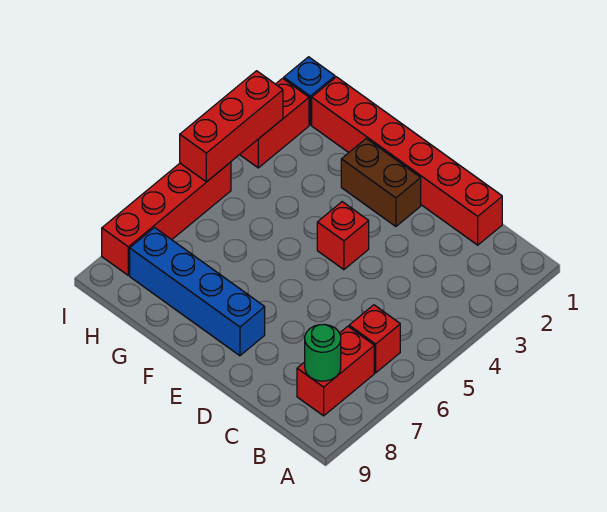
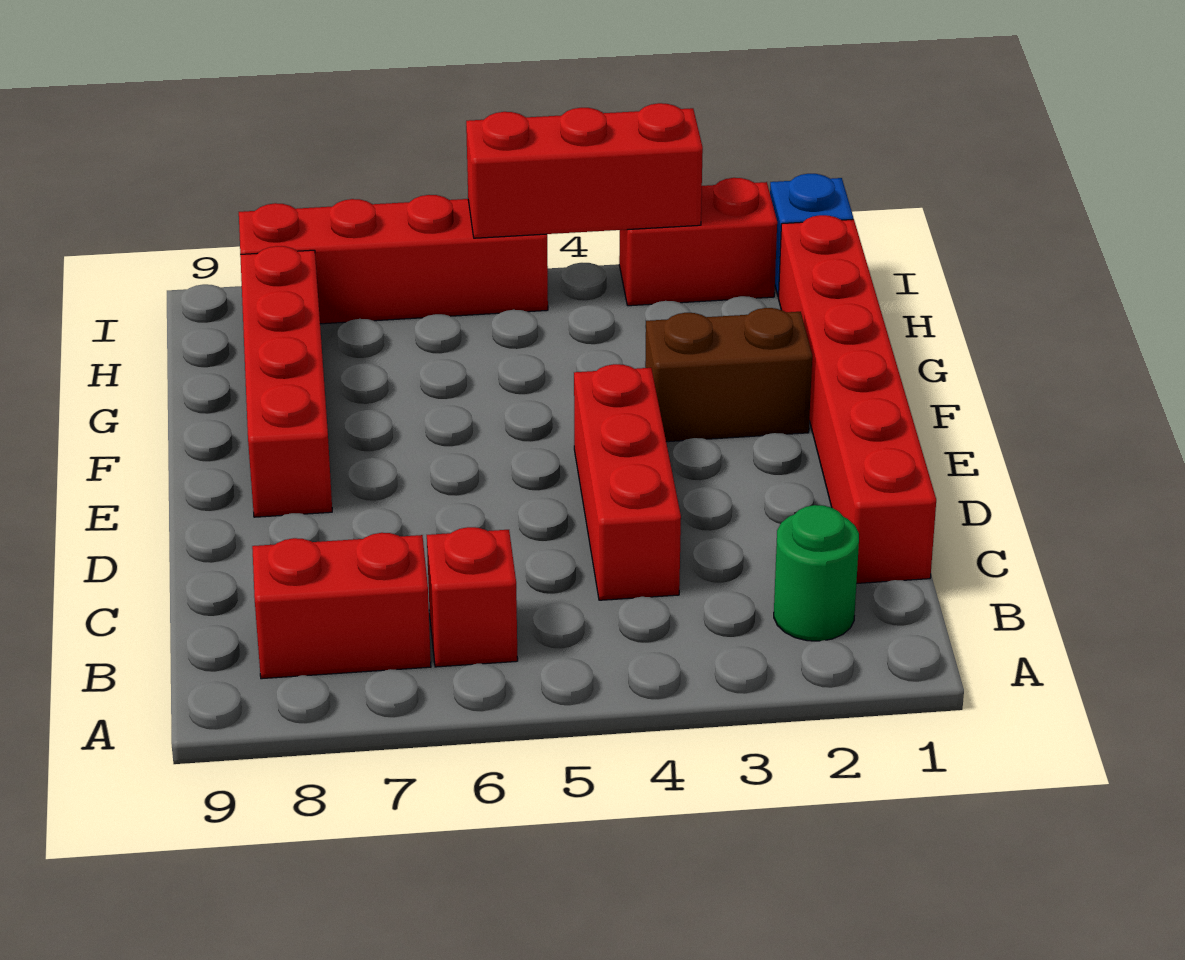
green 1x1 round brick [305,324,341,381] -> green 1x1 round brick moved to [774,505,859,641]
brown 1x2 brick [341,139,421,226] -> brown 1x2 brick turned to [645,308,812,442]
red 1x1 brick [317,202,369,270] -> red 1x3 brick [574,364,681,600]
blue 1x4 brick [130,228,265,356] -> red 1x4 brick [240,246,332,517]

